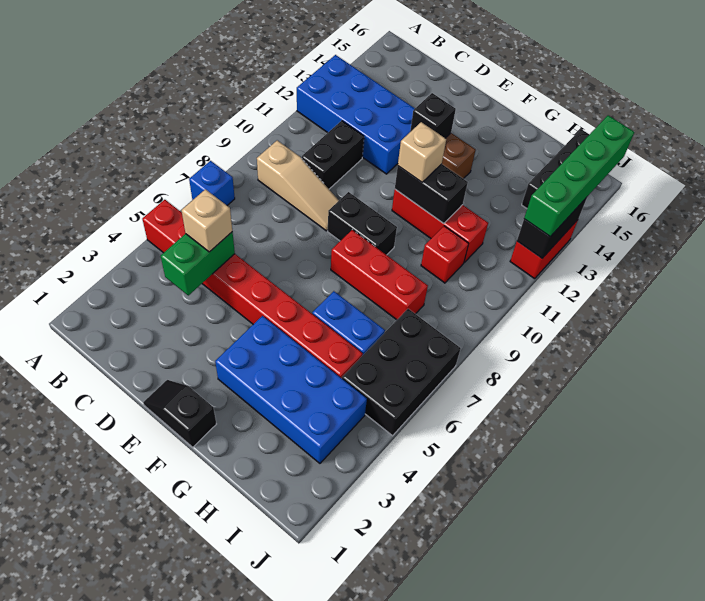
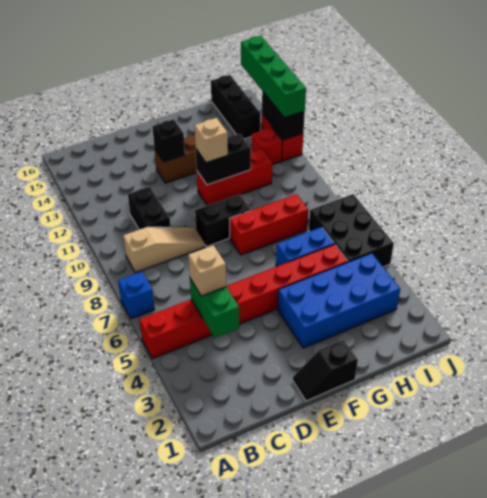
blue 2x4 brick [297,55,415,174] -> none
red 1x1 brick [421,226,469,283] -> red 1x1 brick moved to [252,127,282,165]

